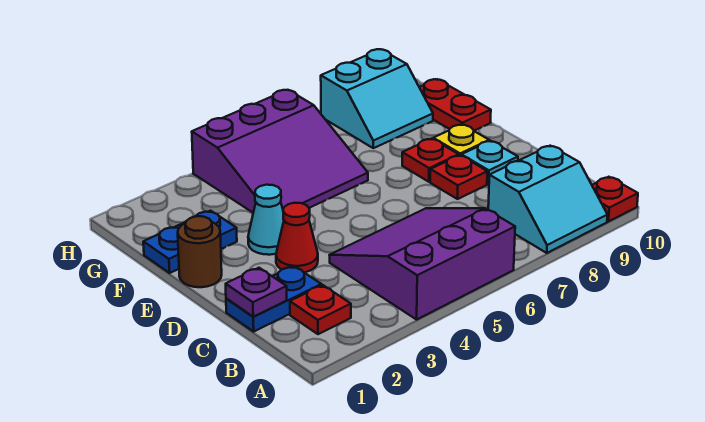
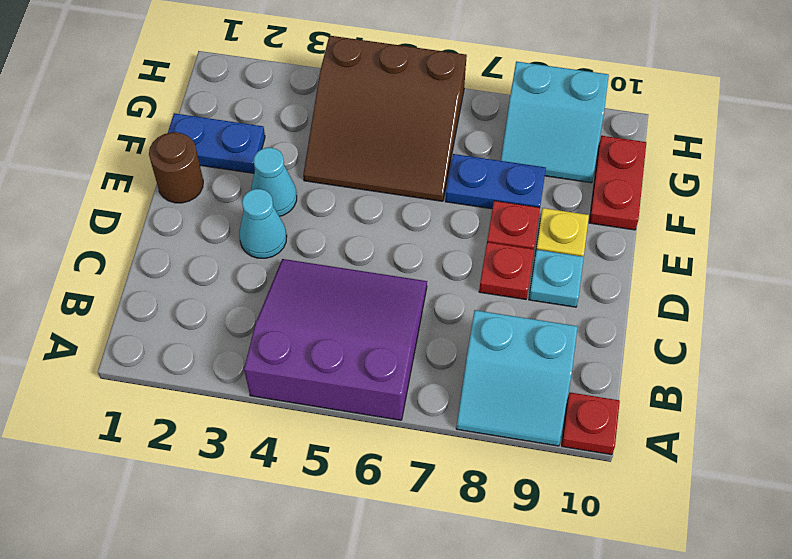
red 1x1 plate [290,285,351,334] -> none
blue 1x2 plate [226,266,321,332] -> blue 1x2 plate moved to [445,154,546,209]
purple 1x1 plate [226,268,287,317] -> none
red 1x1 cone [276,203,318,273] -> cyan 1x1 cone [239,189,287,258]
purple 3x3 slope [192,90,368,212] -> brown 3x3 slope [303,36,467,201]

